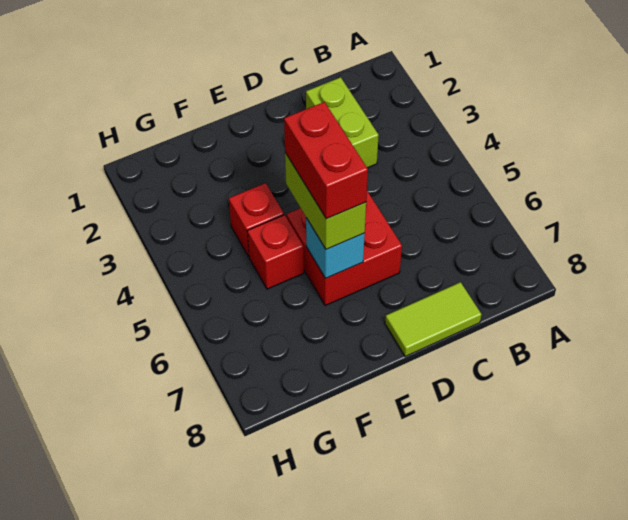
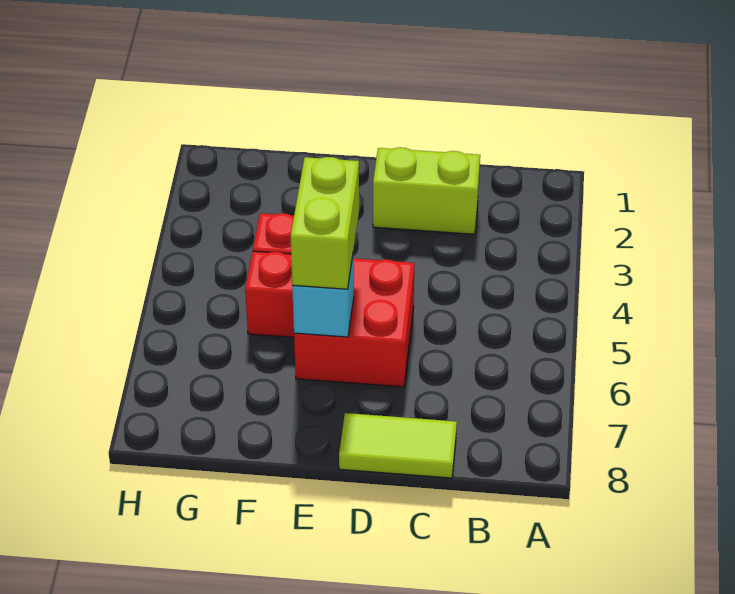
lime 1x2 brick [306,77,379,168] -> lime 1x2 brick turned to [373,147,480,234]
red 1x2 brick [284,102,368,219] -> none

